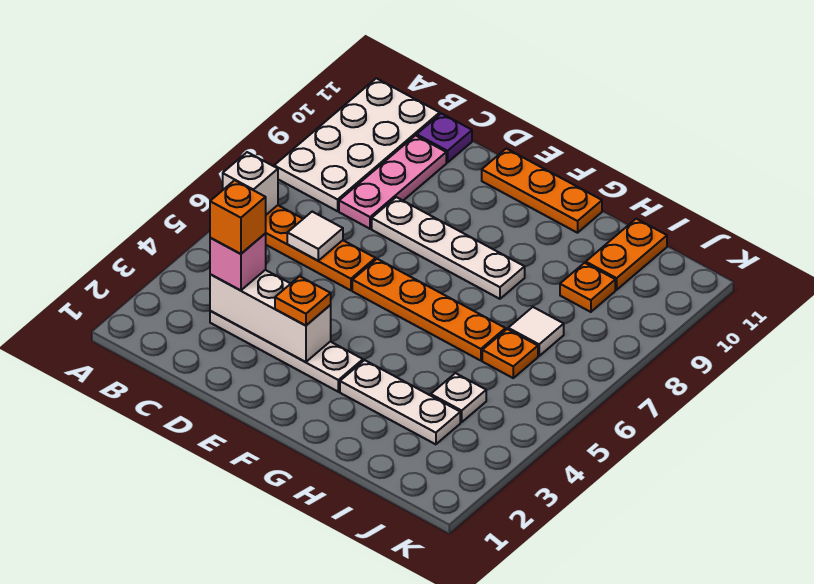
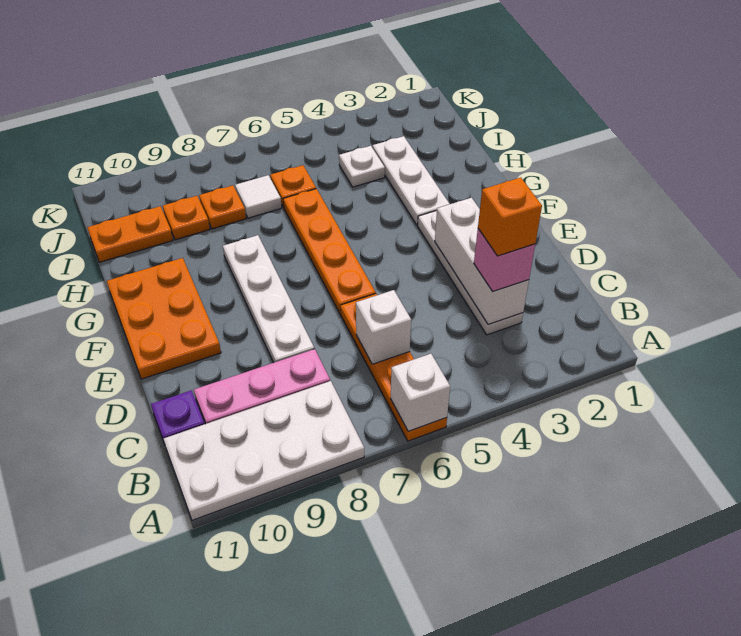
white 1x1 tile [287,212,343,261] -> white 1x1 brick [356,290,411,364]
orange 1x1 plate [275,276,331,326] -> orange 1x1 plate moved to [199,185,246,229]
orange 1x3 plate [482,149,602,233] -> orange 2x3 plate [107,258,221,379]

